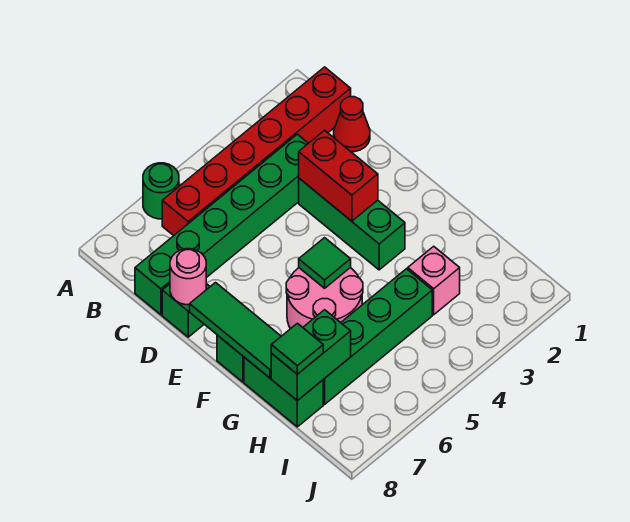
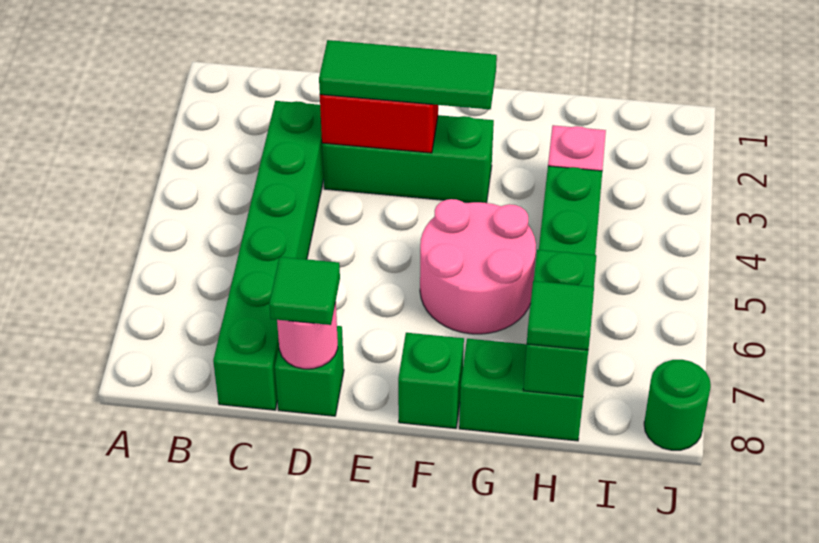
green 1x1 round brick [143,163,179,219] -> green 1x1 round brick moved to [644,360,711,450]
red 1x6 brick [162,67,351,236] -> none
red 1x1 cone [334,97,370,152] -> none
green 1x3 tile [190,283,281,378] -> green 1x3 tile moved to [319,40,497,109]
green 1x1 tile [299,238,351,288] -> green 1x1 tile moved to [269,257,340,325]

